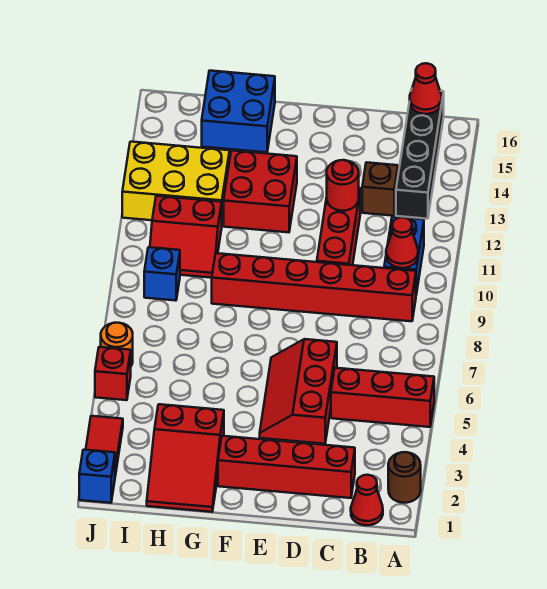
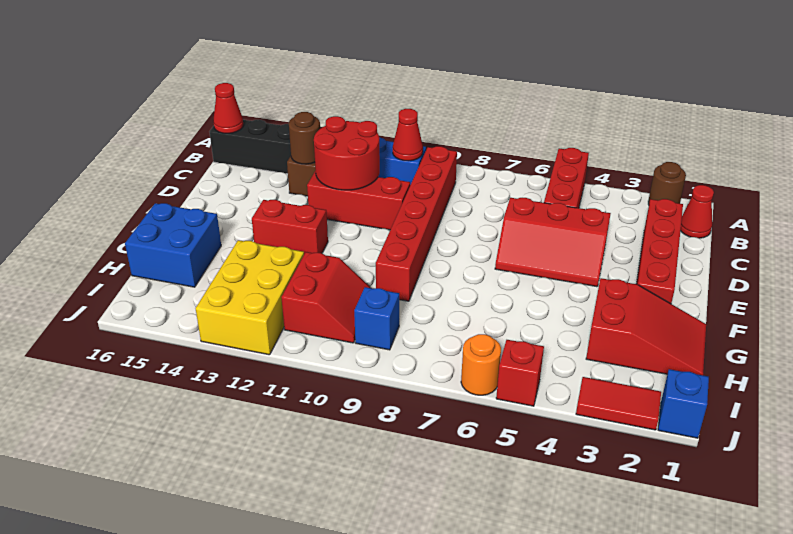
none -> brown 1x1 round brick [289,112,320,164]
red 1x1 round brick [327,160,359,211] -> red 2x2 round brick [314,116,380,190]
red 2x2 brick [224,150,297,232] -> red 1x2 brick [252,200,328,254]

